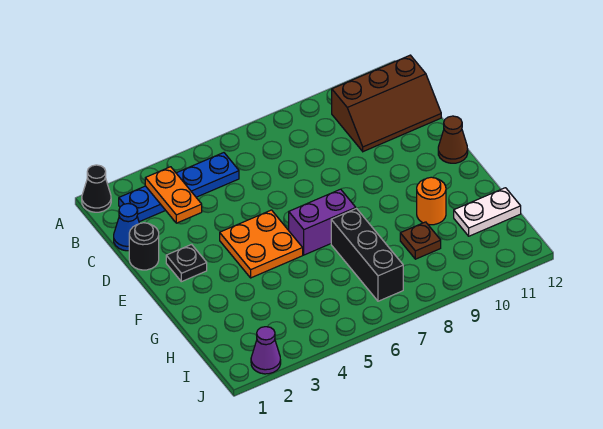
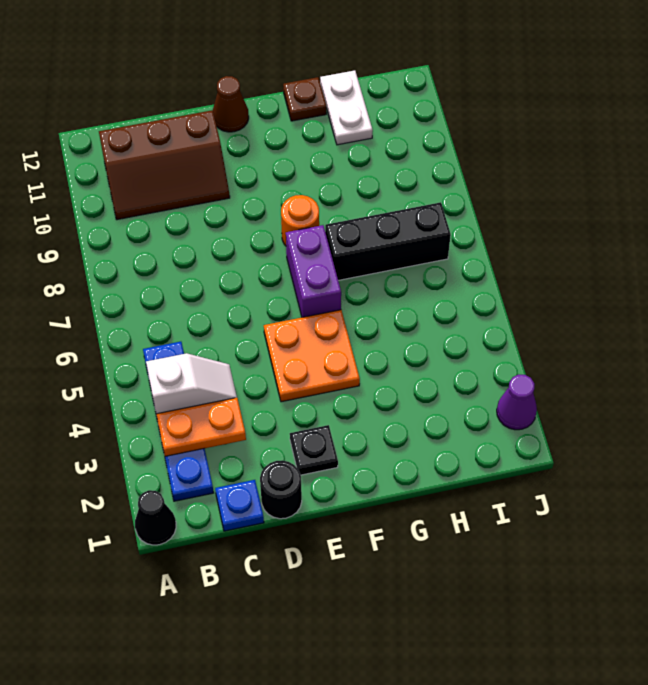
none -> white 1x2 slope [146,353,237,414]
brown 2x3 slope [332,55,441,152] -> brown 2x3 slope turned to [99,110,230,220]
blue 1x1 cone [114,204,139,251] -> blue 1x1 plate [215,480,264,531]
orange 1x1 round brick [417,177,446,225] -> orange 1x1 round brick moved to [281,195,319,246]
brown 1x1 plate [400,222,441,259] -> brown 1x1 plate moved to [283,77,326,121]

